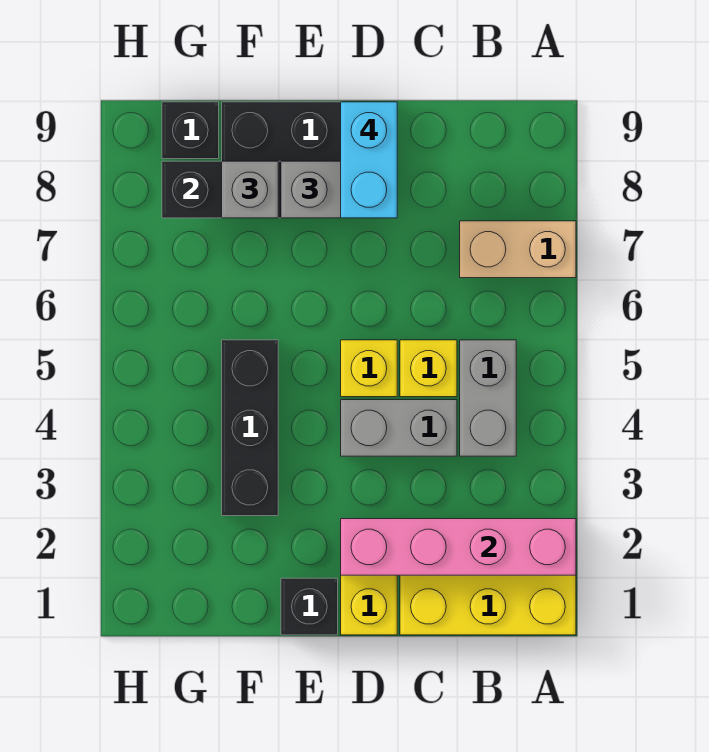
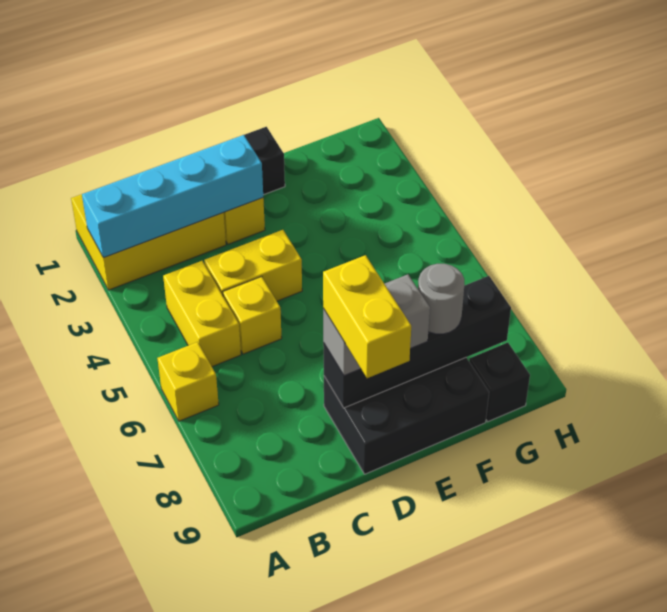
pink 1x4 brick [341,519,576,575] -> cyan 1x4 brick [82,135,263,258]
tan 1x2 brick [460,221,576,278] -> none
grey 1x2 brick [460,340,516,456] -> yellow 1x2 brick [163,261,241,367]
grey 1x2 brick [341,400,457,456] -> yellow 1x2 brick [204,230,302,301]
yellow 1x1 brick [341,340,397,397] -> yellow 1x1 brick moved to [157,342,219,421]
cyan 1x2 brick [341,102,397,218] -> yellow 1x2 brick [323,255,411,378]
black 1x3 brick [222,340,278,516] -> none
grey 1x1 brick [222,161,278,218] -> grey 1x1 round brick [418,264,465,334]

